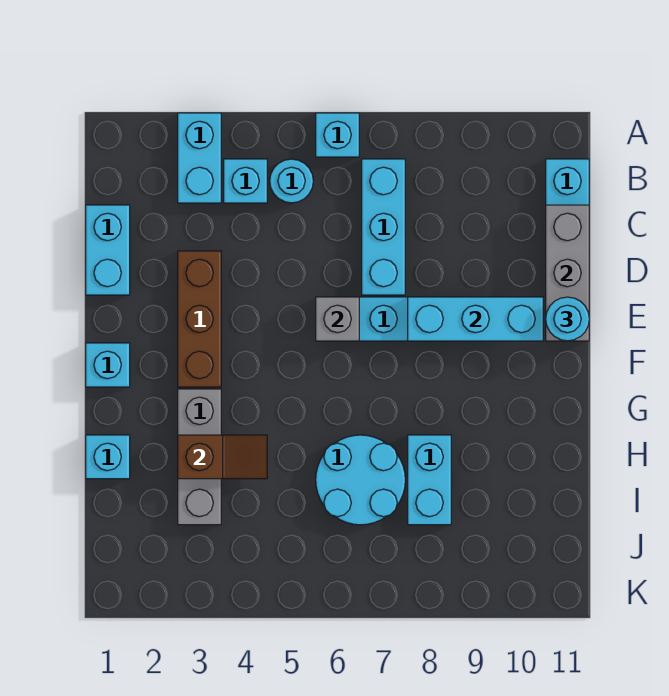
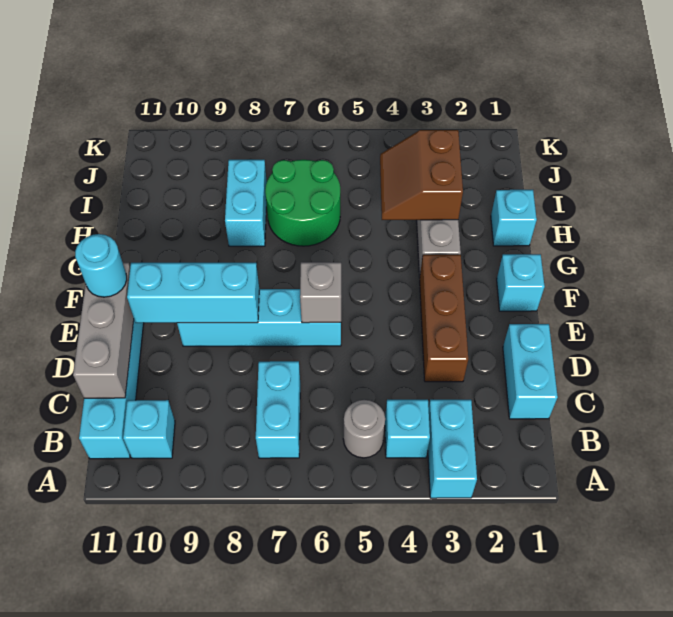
cyan 1x1 brick [316,113,359,157] -> cyan 1x1 brick moved to [123,400,175,458]
cyan 1x1 round brick [270,159,313,203] -> grey 1x1 round brick [343,400,385,458]
cyan 1x3 brick [362,159,405,295] -> cyan 1x2 brick [256,361,300,458]
brown 1x2 slope [178,435,267,479] -> brown 2x2 slope [380,130,463,220]
cyan 2x2 round brick [316,435,405,525] -> green 2x2 round brick [265,160,340,246]

